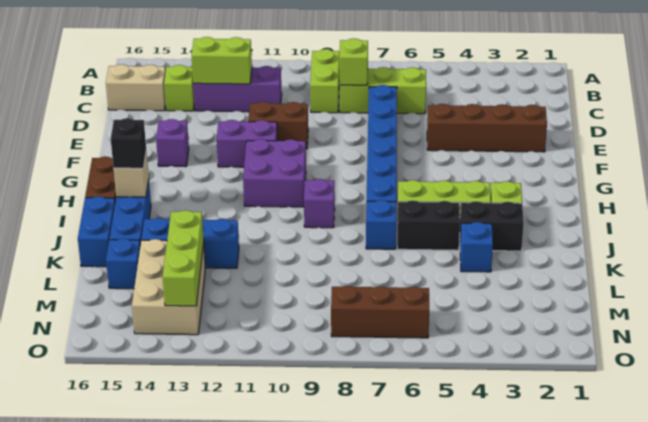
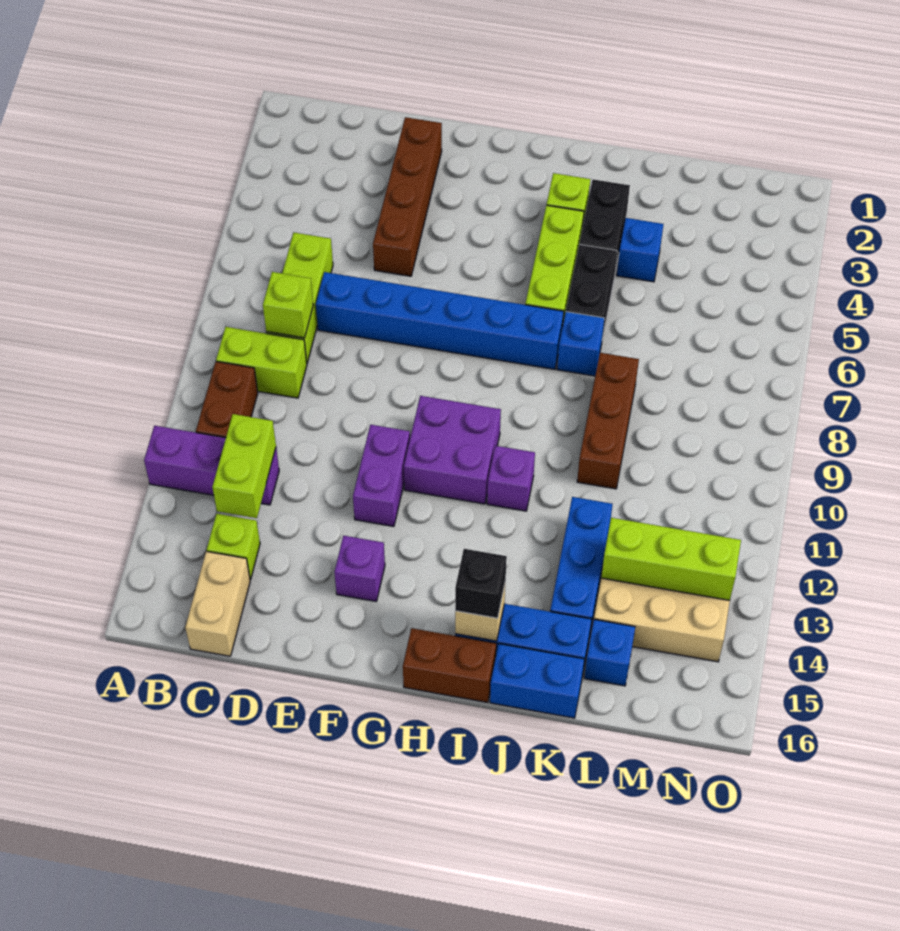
purple 1x3 brick [193,66,282,112] -> purple 1x3 brick turned to [144,426,279,505]
brown 1x2 brick [248,102,308,149] -> brown 1x2 brick moved to [196,361,258,438]
purple 1x1 brick [304,179,335,228] -> purple 1x1 brick moved to [487,446,535,511]
brown 1x3 brick [331,286,429,338] -> brown 1x3 brick moved to [577,353,639,489]

